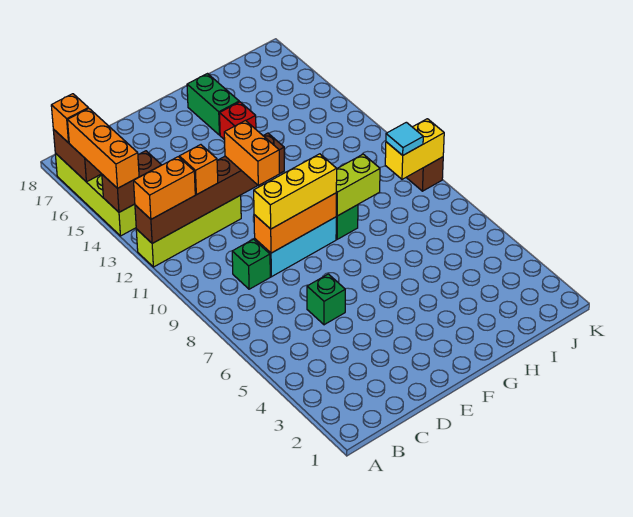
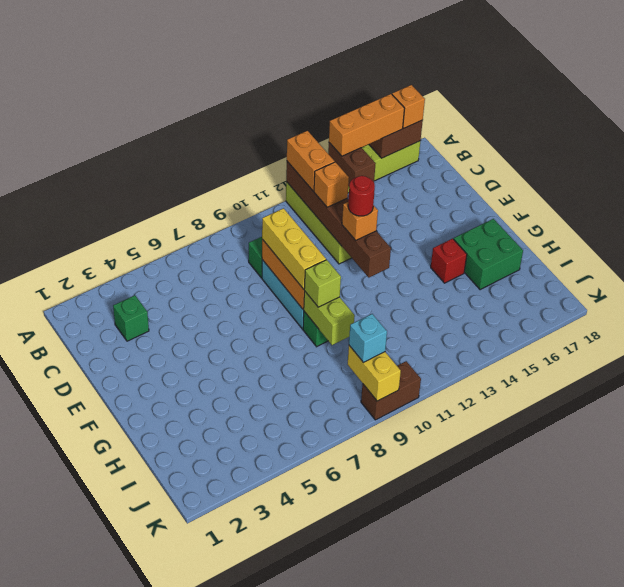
green 1x1 brick [307,274,345,325] -> green 1x1 brick moved to [113,295,149,341]
orange 1x2 brick [224,121,279,185] -> orange 1x1 brick [342,202,378,240]
none -> red 1x1 round brick [348,176,375,216]
none -> lime 1x1 brick [304,260,341,307]
green 1x2 brick [187,74,239,135] -> green 2x2 brick [454,219,523,290]
cyan 1x1 tile [386,122,423,155] -> cyan 1x1 brick [349,314,387,363]

